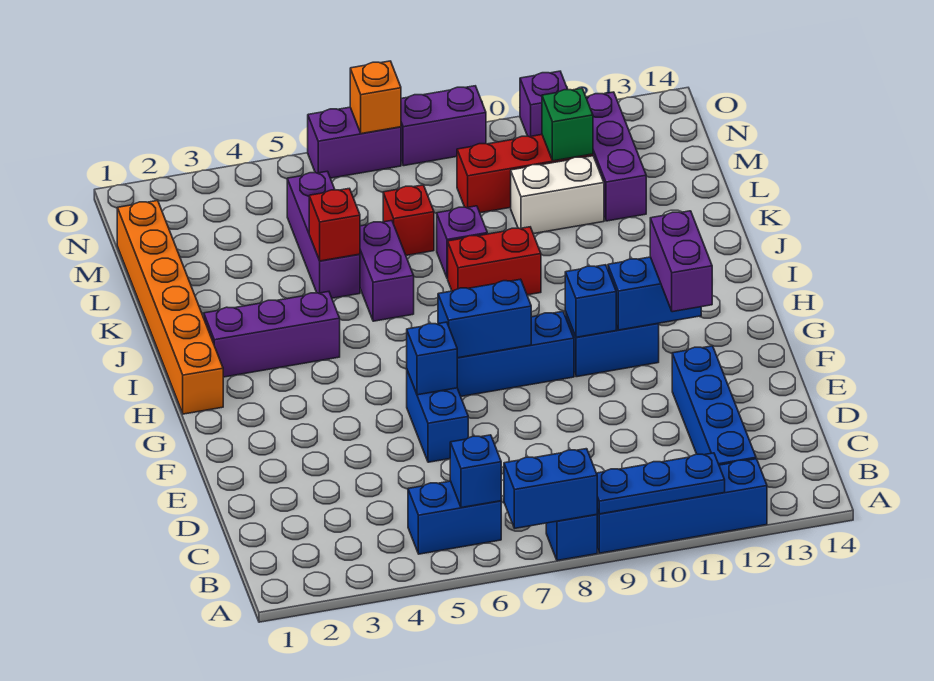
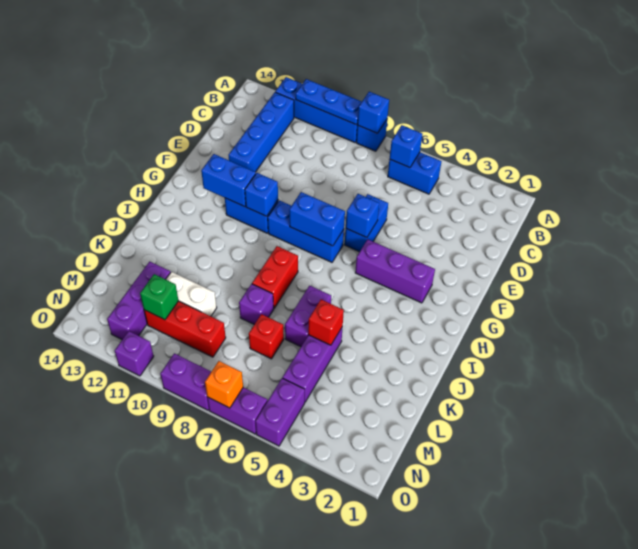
blue 1x2 brick [504,449,597,528] -> blue 1x1 brick [357,92,389,133]
purple 1x2 brick [650,211,712,312] -> purple 1x2 brick moved to [255,378,305,446]
orange 1x6 brick [117,201,223,414] -> none
purple 1x3 brick [204,292,340,377] -> purple 1x3 brick moved to [355,239,435,303]
red 1x2 brick [448,227,541,295] -> red 1x2 brick turned to [252,246,298,308]

